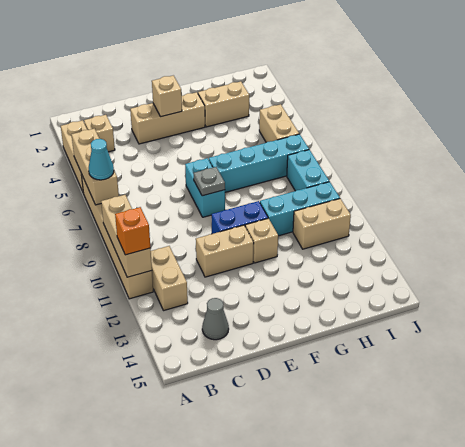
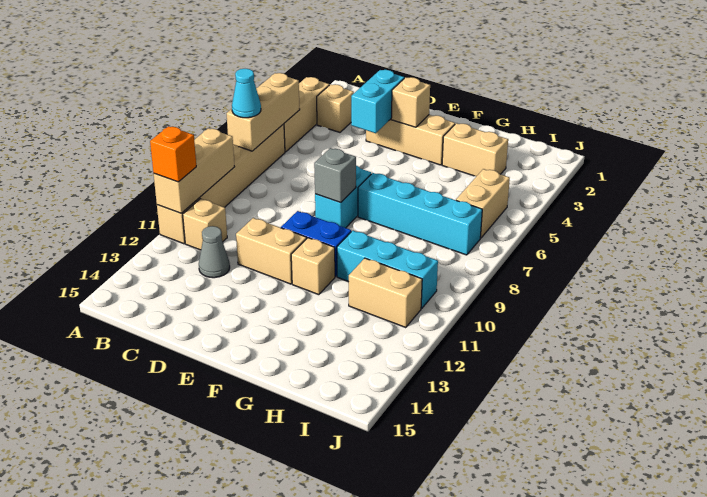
tan 1x2 brick [151,246,188,311] -> tan 1x1 brick [183,199,227,250]
grey 1x1 cone [202,298,229,340] -> grey 1x1 cone moved to [199,226,230,278]
grey 1x1 plate [193,167,225,196] -> grey 1x1 brick [314,148,356,202]
cyan 1x2 brick [287,150,329,191] -> cyan 1x2 brick moved to [351,70,404,133]

